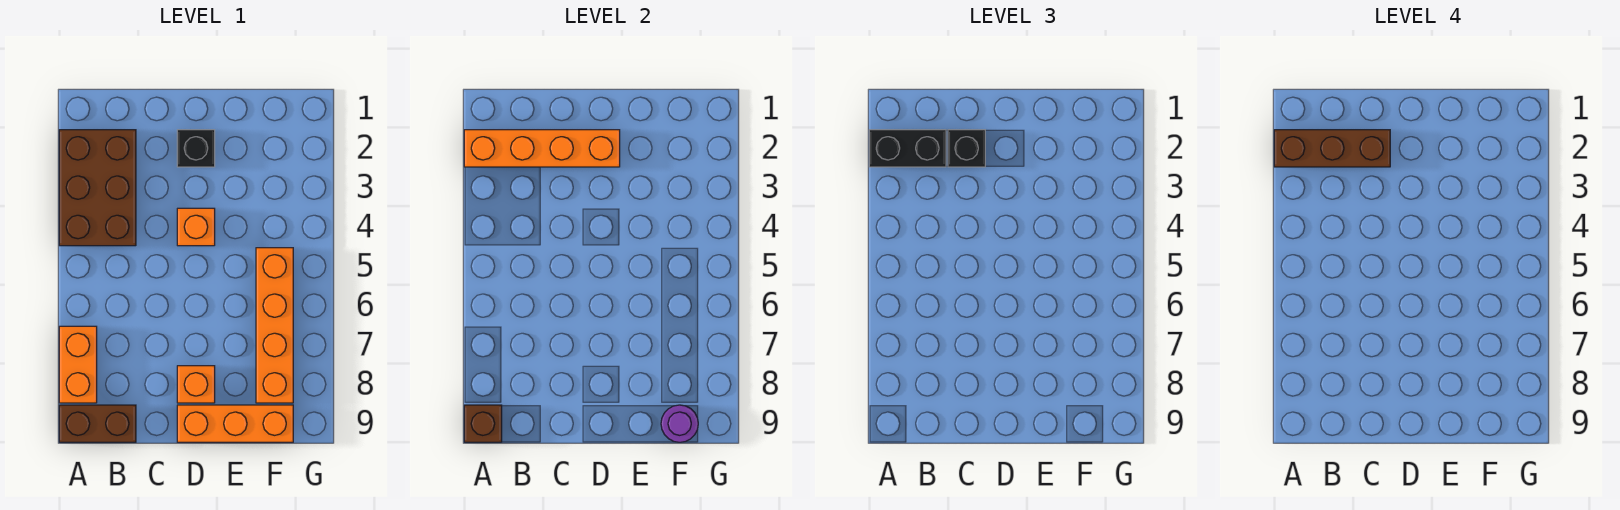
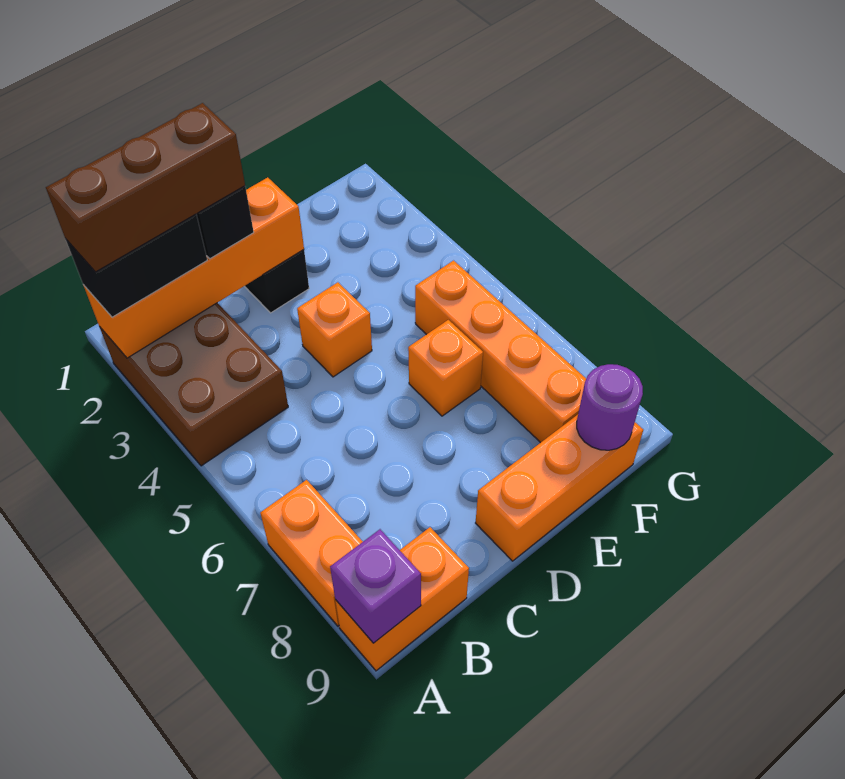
brown 1x2 brick [59,405,136,442] -> orange 1x2 brick [335,527,469,671]
brown 1x1 brick [464,405,502,442] -> purple 1x1 brick [330,529,421,643]
orange 1x1 brick [177,366,215,403] -> orange 1x1 brick moved to [408,320,483,416]

